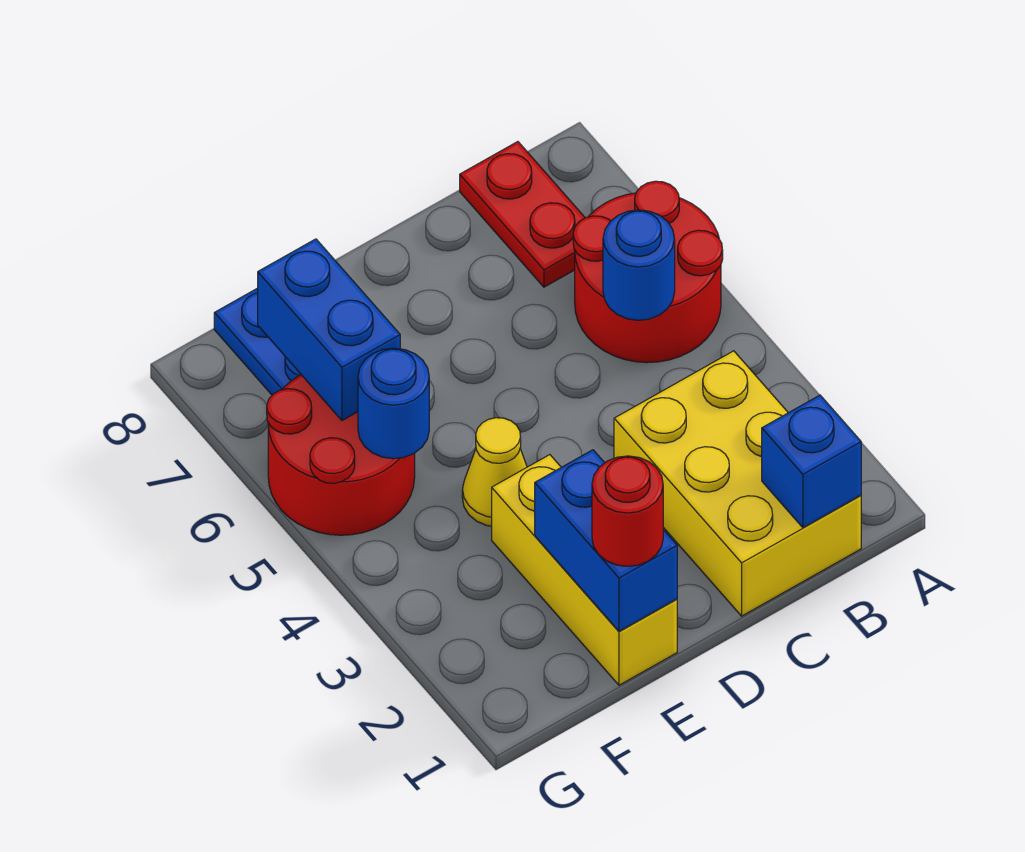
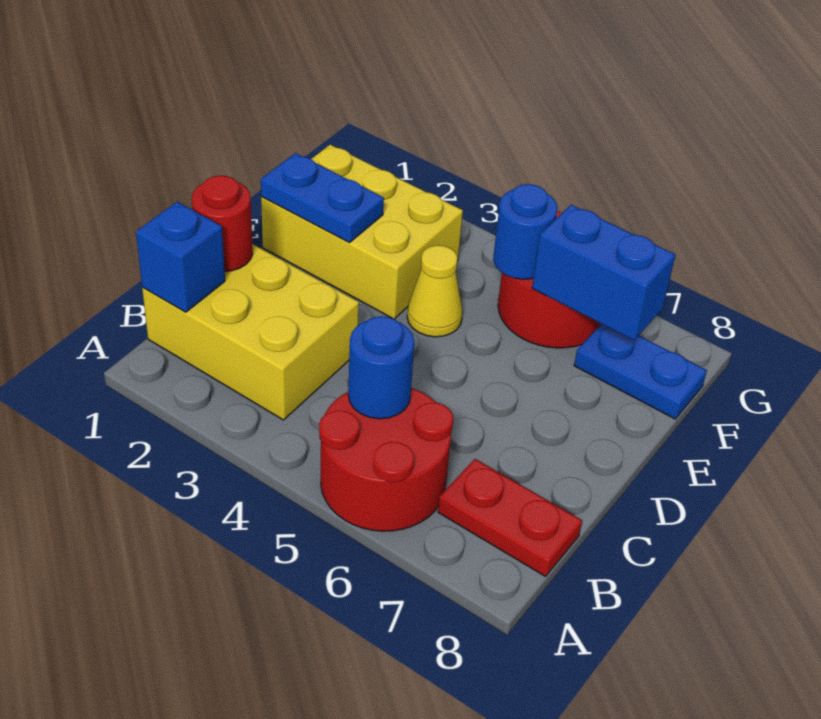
yellow 1x3 brick [492,455,677,685] -> yellow 2x3 brick [261,145,463,319]
blue 1x2 brick [535,450,677,631] -> blue 1x2 plate [261,153,384,243]
red 1x1 round brick [592,456,663,566] -> red 1x1 round brick moved to [192,176,253,271]

